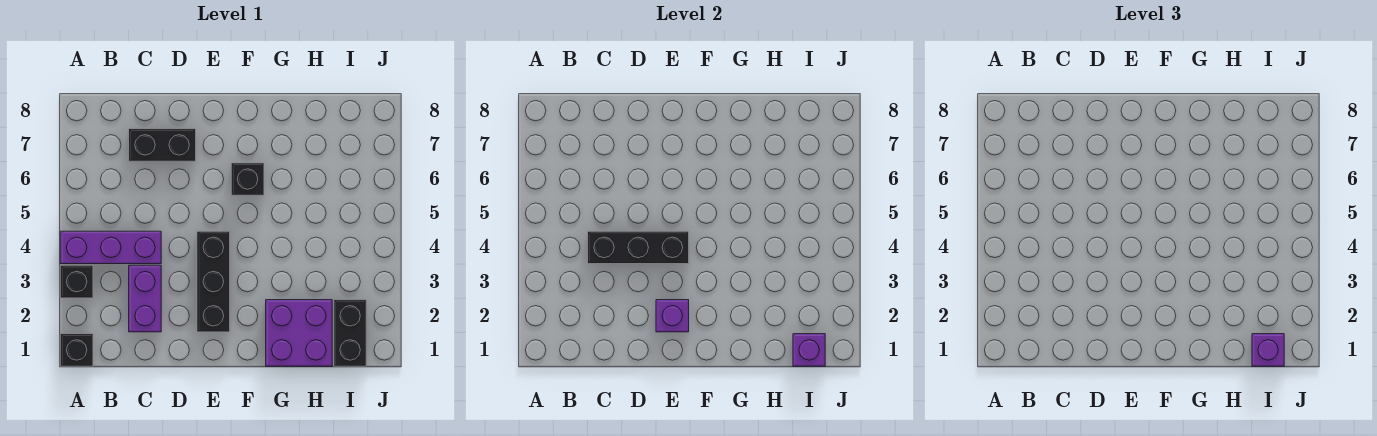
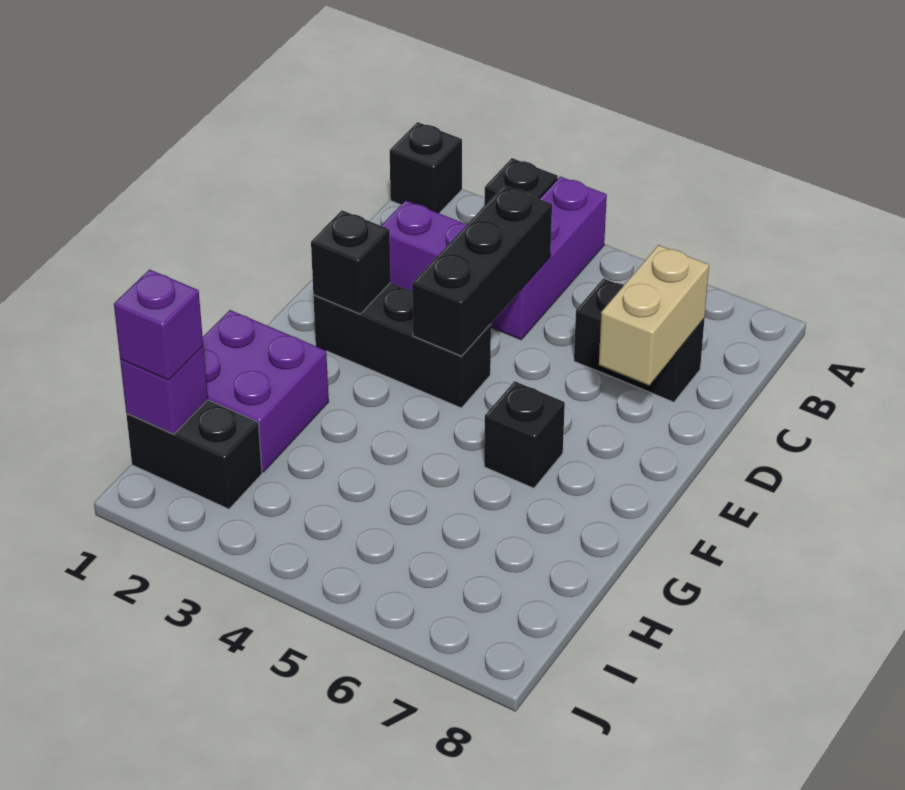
black 1x2 brick [129,129,196,161] -> black 1x2 brick turned to [574,278,705,402]
none -> tan 1x2 brick [599,245,709,385]
purple 1x1 brick [656,300,689,332] -> black 1x1 brick [311,210,391,314]

